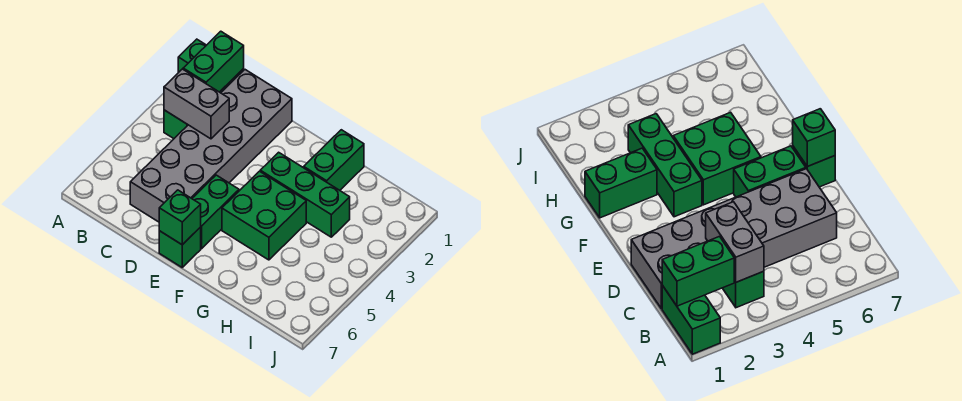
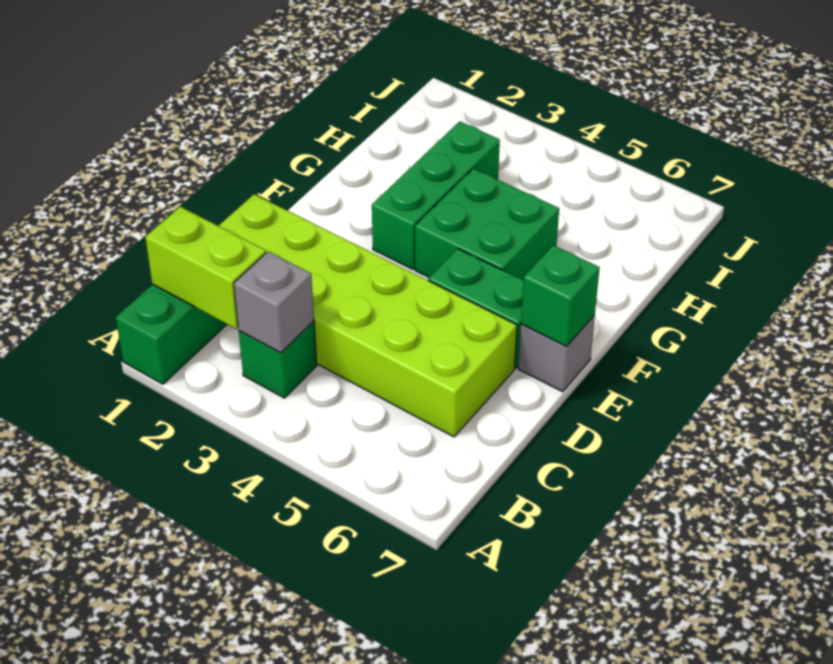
green 1x2 brick [183,31,244,92] -> lime 1x2 brick [145,207,266,329]
grey 1x2 brick [164,69,229,139] -> grey 1x1 brick [234,252,314,353]
grey 2x6 brick [130,70,292,222] -> lime 2x6 brick [219,194,517,437]
green 1x1 brick [159,227,201,267] -> grey 1x1 brick [518,315,595,392]
green 1x2 brick [304,130,364,190] -> none

